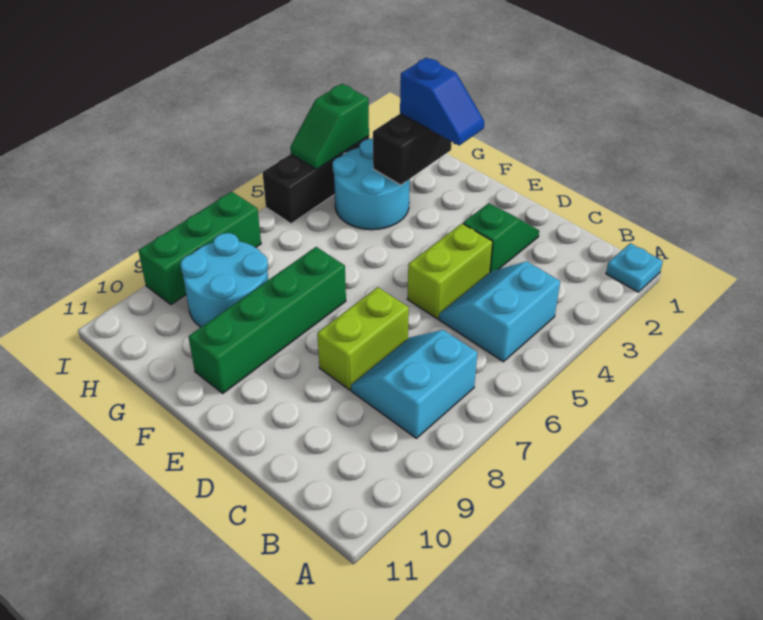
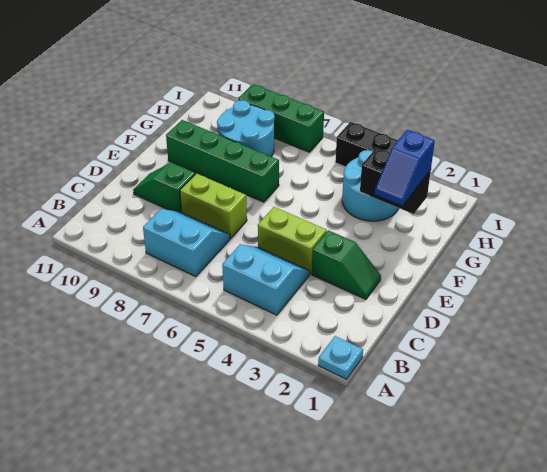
green 1x2 slope [290,84,369,169] -> green 1x2 slope moved to [133,162,195,212]

